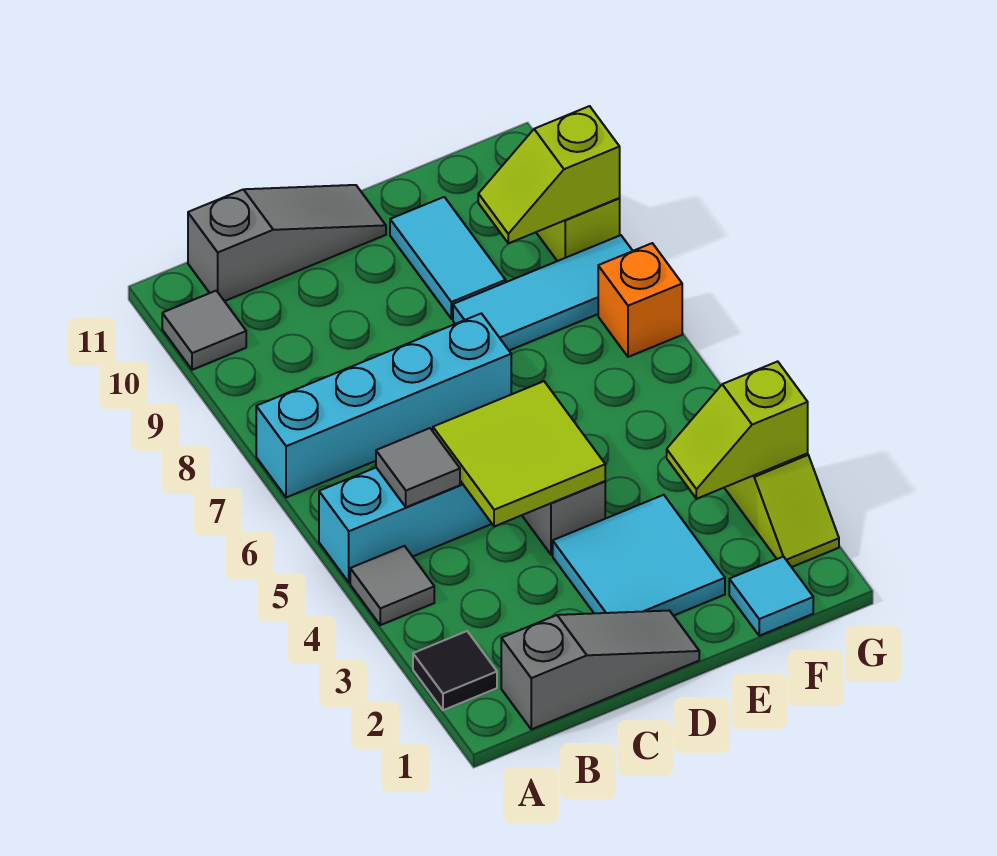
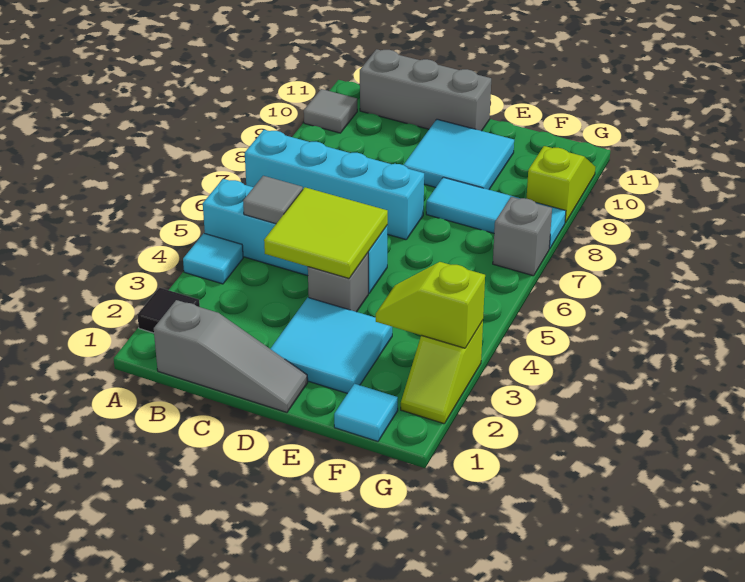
grey 1x1 tile [350,546,434,625] -> cyan 1x1 tile [183,233,243,284]
grey 1x3 slope [188,185,386,301] -> grey 1x3 brick [360,49,491,131]
cyan 1x2 tile [390,197,506,319] -> cyan 2x2 tile [404,119,514,190]
lime 1x2 slope [478,106,620,243] -> none
orange 1x1 brick [598,243,682,357] -> grey 1x1 brick [493,197,552,276]

